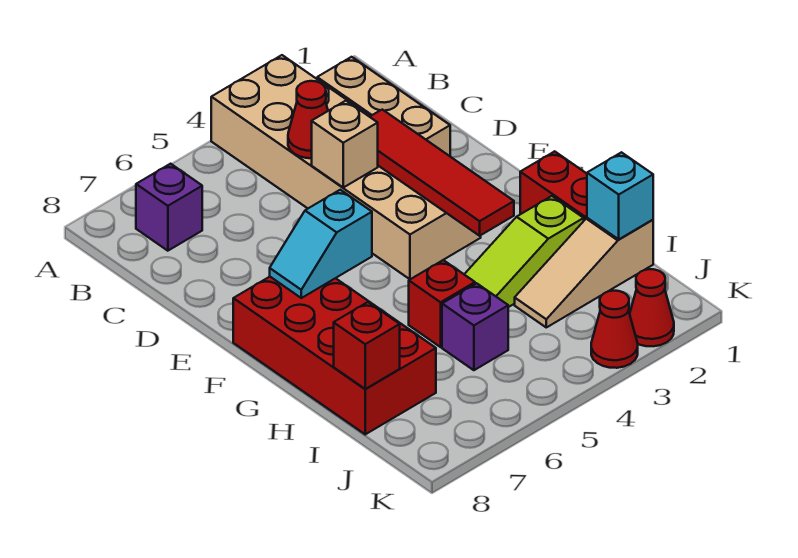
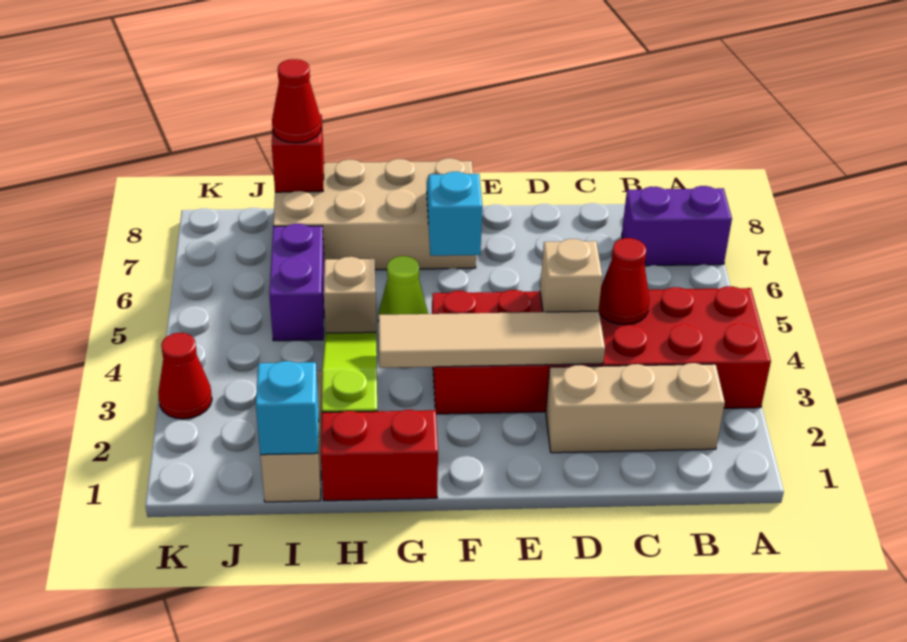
tan 2x6 brick [211,55,481,279] -> red 2x6 brick [432,286,771,414]
purple 1x1 brick [136,164,202,251] -> purple 1x2 brick [622,186,732,266]
red 1x4 tile [370,110,514,236] -> tan 1x4 tile [379,311,605,368]
red 2x4 brick [233,277,436,434] -> tan 2x4 brick [273,158,476,270]
none -> lime 1x1 cone [378,256,428,321]
red 1x1 brick [409,260,475,347] -> tan 1x1 brick [324,257,376,333]
purple 1x1 brick [442,283,508,370] -> purple 1x2 brick [269,224,324,341]
red 1x1 cone [630,269,674,346] -> red 1x1 cone moved to [272,59,321,143]

